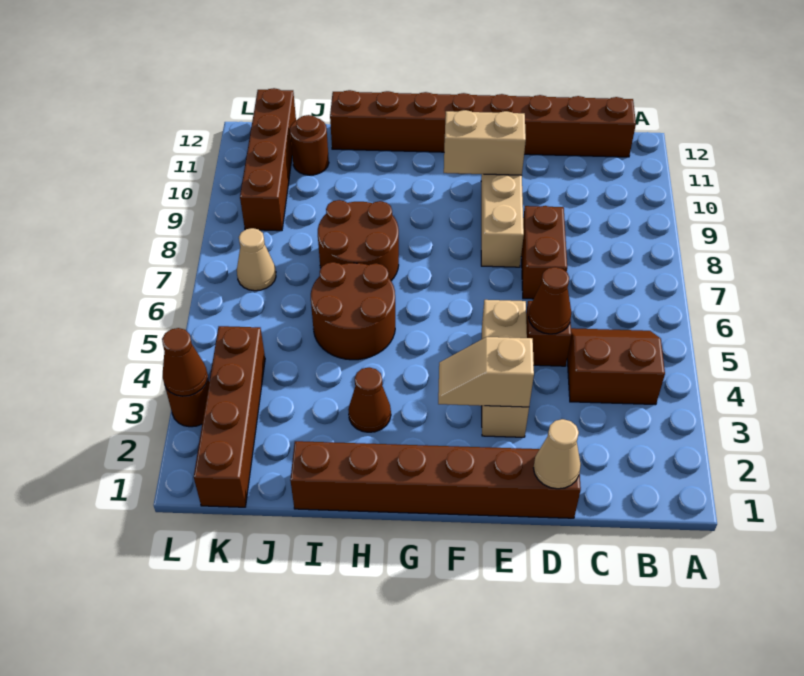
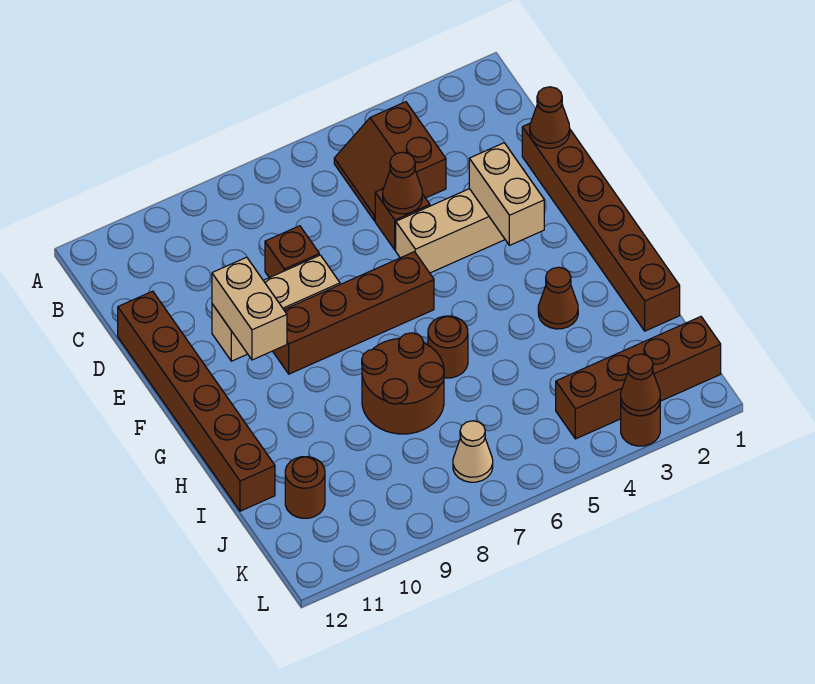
brown 1x8 brick [330,90,636,157] -> brown 1x6 brick [118,291,275,511]
tan 1x1 cone [534,419,581,489] -> brown 1x1 cone [530,87,570,148]
brown 1x2 brick [521,206,567,299] -> brown 1x1 brick [265,226,319,278]
tan 1x2 slope [438,337,534,407] -> tan 1x2 brick [469,143,544,245]
brown 2x2 round brick [311,262,395,360] -> brown 1x1 round brick [428,316,468,378]
brown 1x4 brick [240,88,296,231] -> brown 1x4 brick moved to [273,252,434,374]

